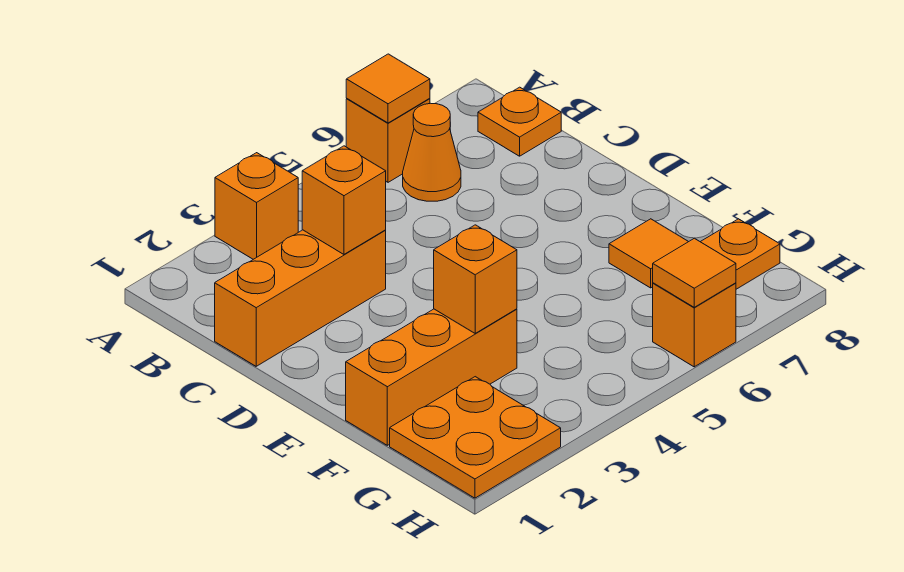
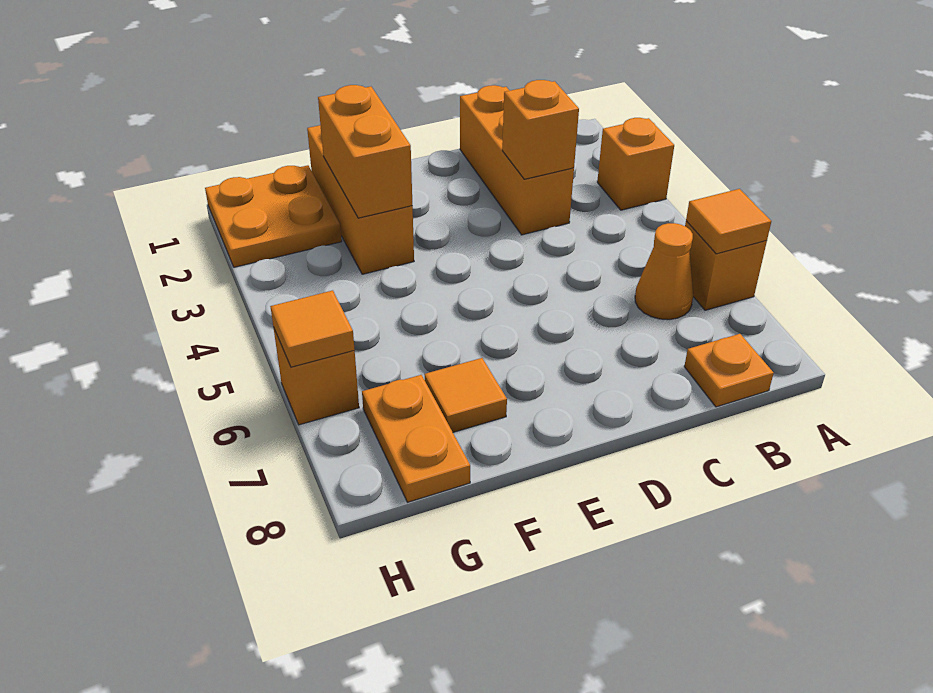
orange 1x1 brick [434,225,517,333] -> orange 1x2 brick [318,85,412,218]

